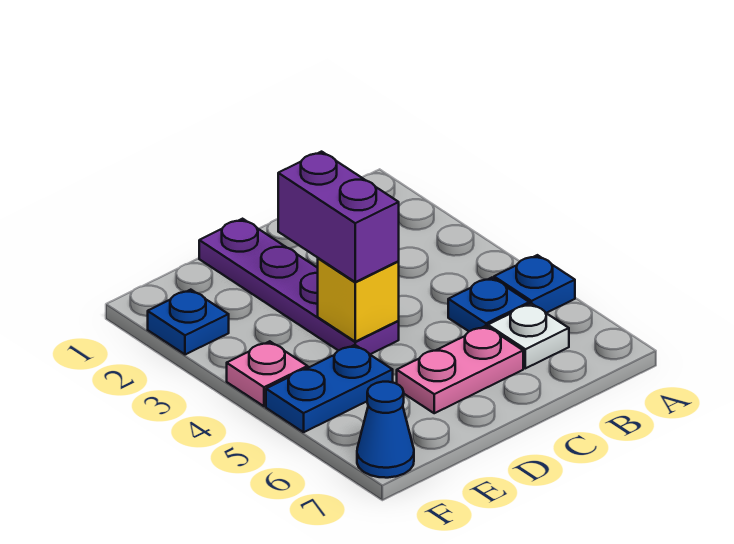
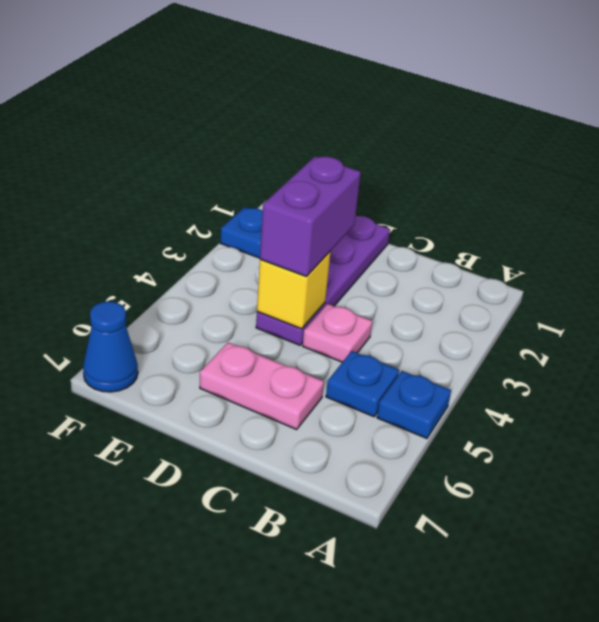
white 1x1 plate [488,303,569,368] -> none
blue 1x2 plate [266,345,393,432] -> none
pink 1x1 plate [227,341,308,406] -> pink 1x1 plate moved to [303,304,372,362]

